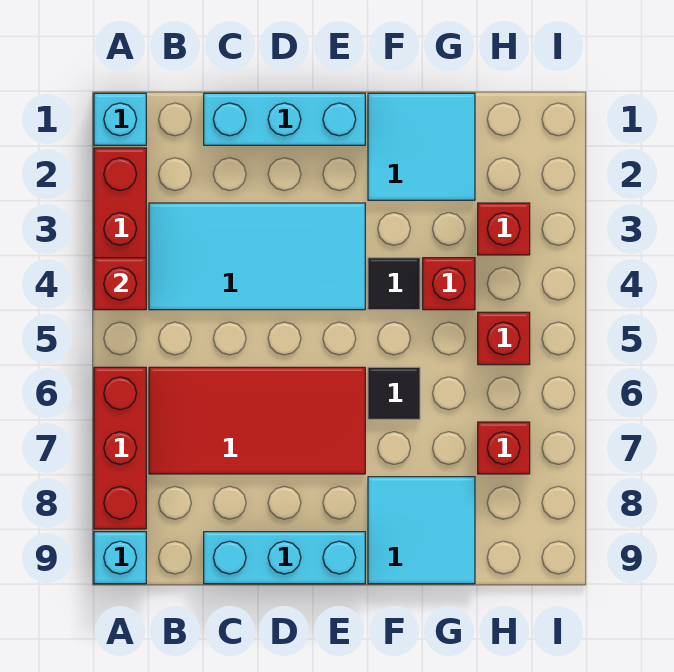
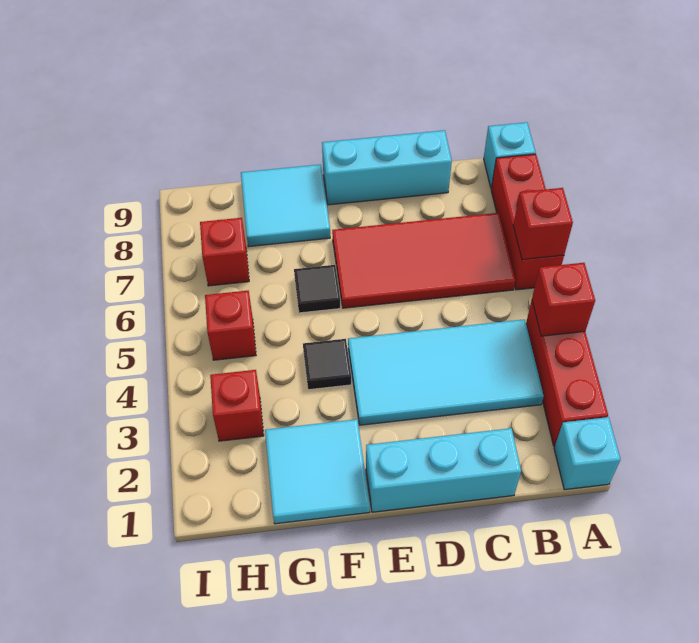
red 1x1 brick [423,258,475,310] -> red 1x1 brick moved to [513,188,573,260]

